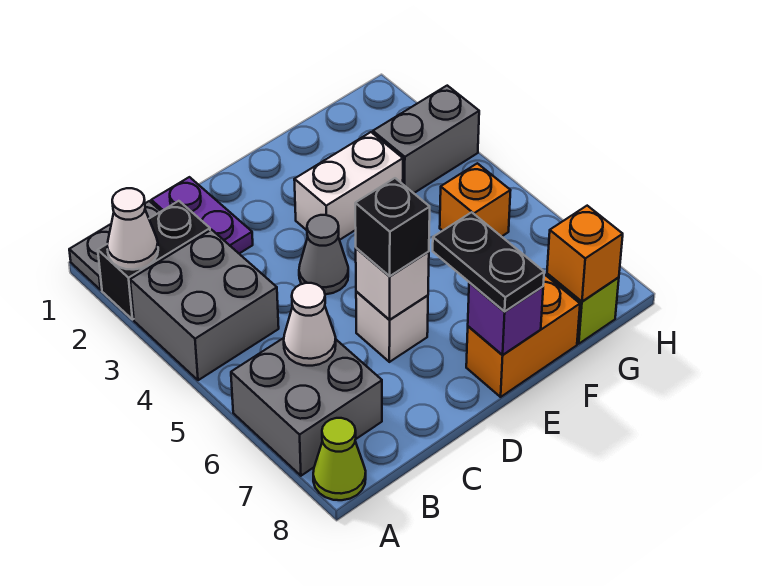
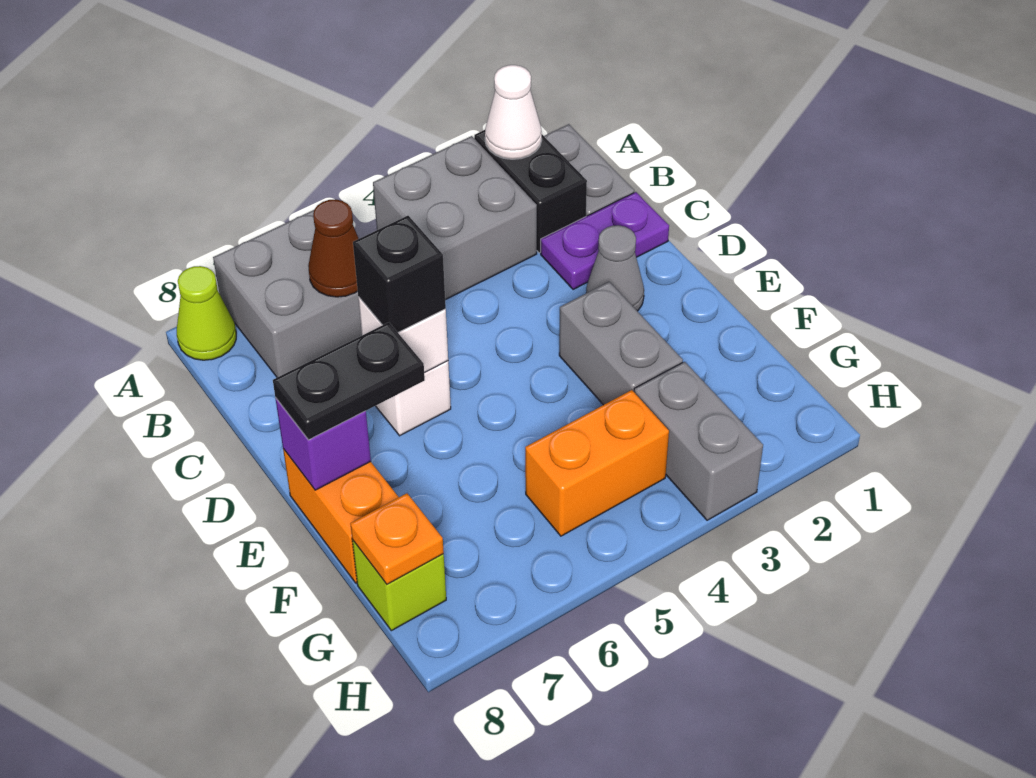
white 1x1 cone [284,283,336,366] -> brown 1x1 cone [308,200,359,297]
grey 1x1 cone [299,215,348,294] -> grey 1x1 cone moved to [586,225,644,311]
white 1x2 brick [294,132,403,240] -> grey 1x2 brick [559,282,683,405]
orange 1x1 brick [440,163,511,237] -> orange 1x2 brick [525,390,669,536]
orange 1x1 brick [547,206,623,301] -> orange 1x1 plate [350,493,444,584]

